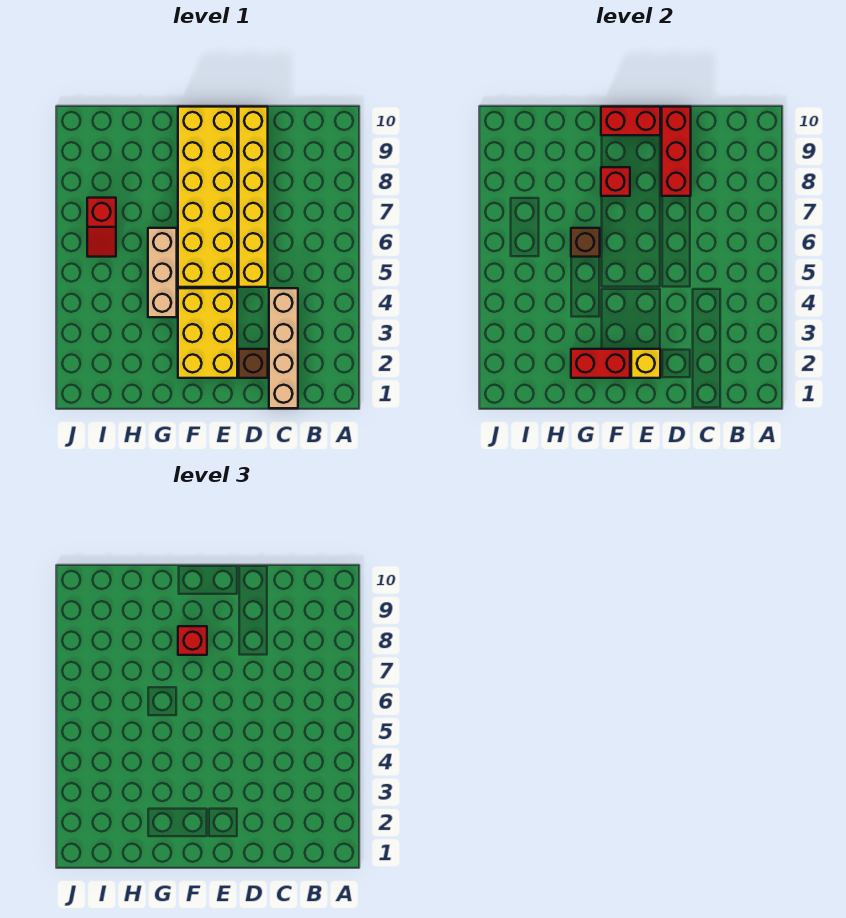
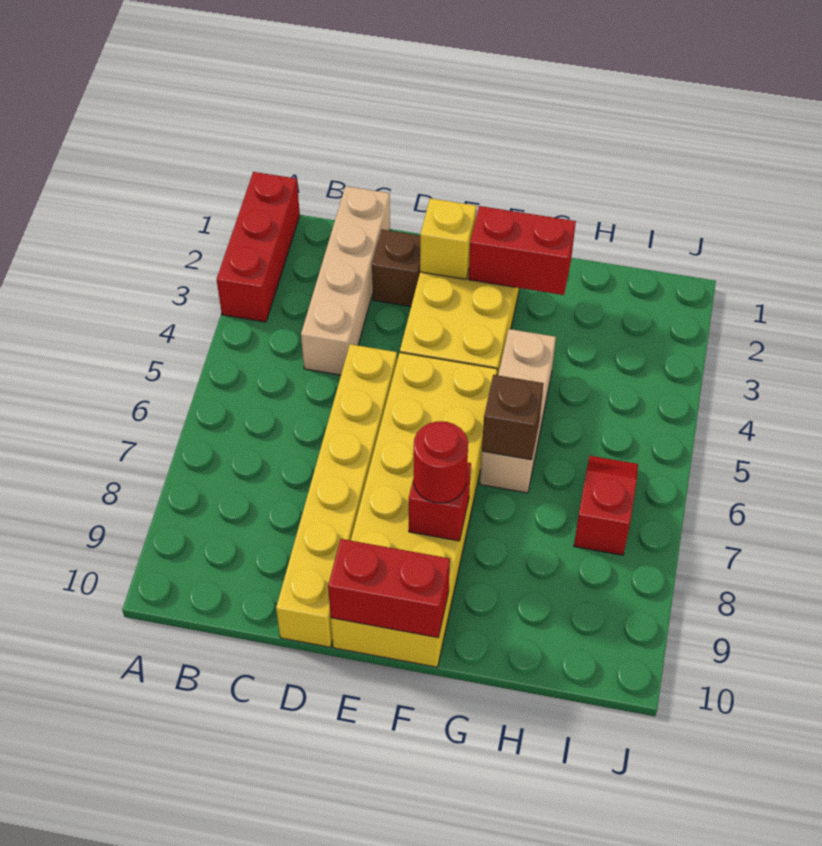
red 1x3 brick [662,107,691,196] -> red 1x3 brick moved to [217,172,300,322]
red 1x1 brick [178,626,207,655] -> red 1x1 round brick [414,421,468,503]

